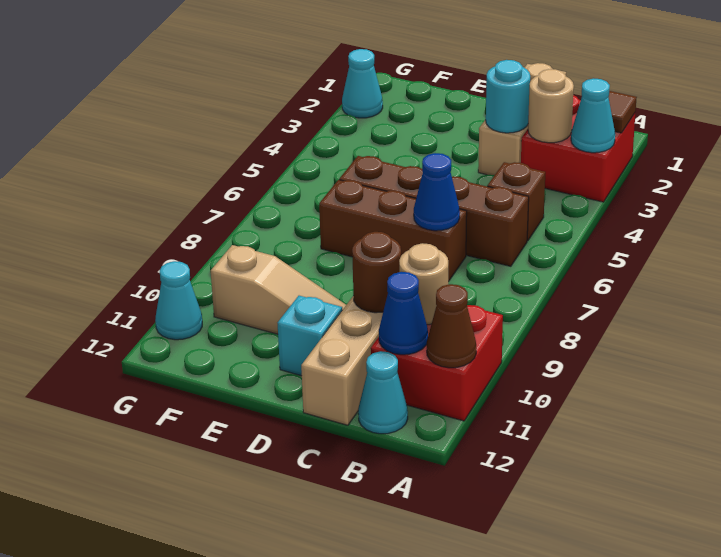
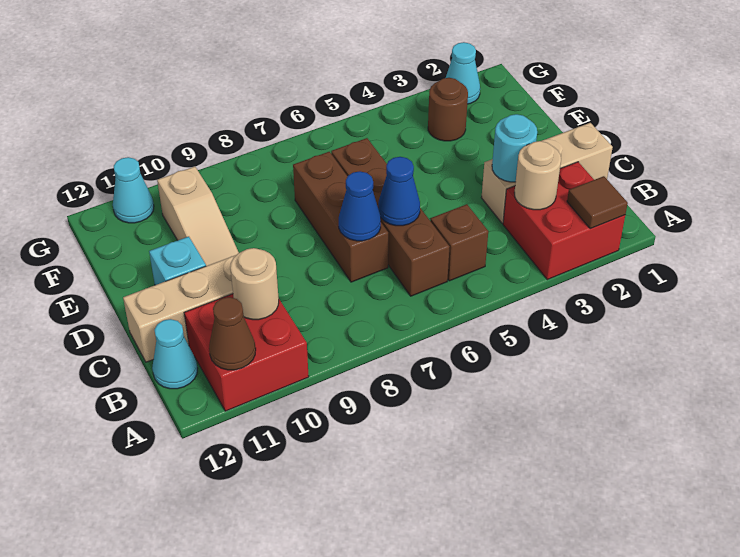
cyan 1x1 cone [571,78,615,153] -> none
blue 1x1 cone [379,272,428,355] -> blue 1x1 cone moved to [378,157,420,226]
brown 1x1 round brick [352,232,401,313] -> brown 1x1 round brick moved to [428,78,468,141]

